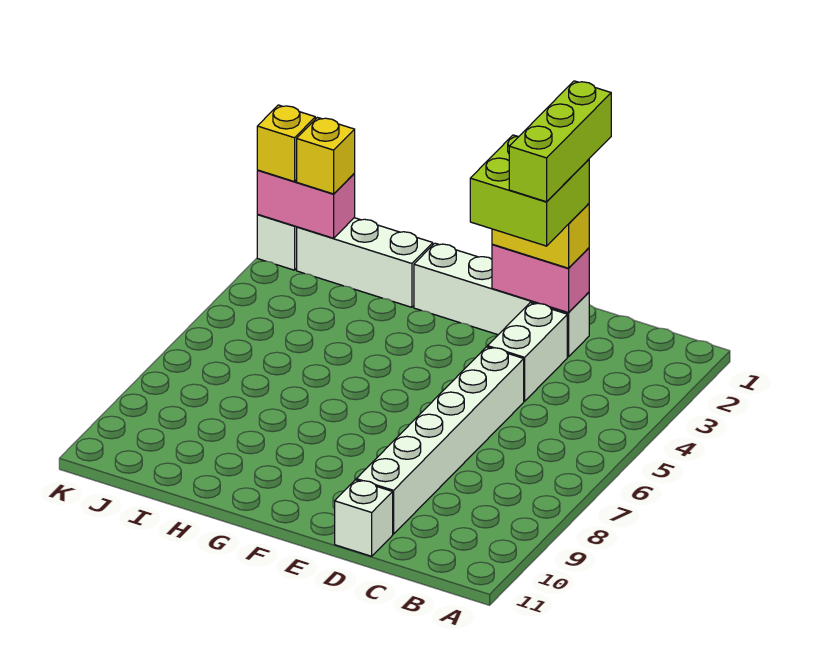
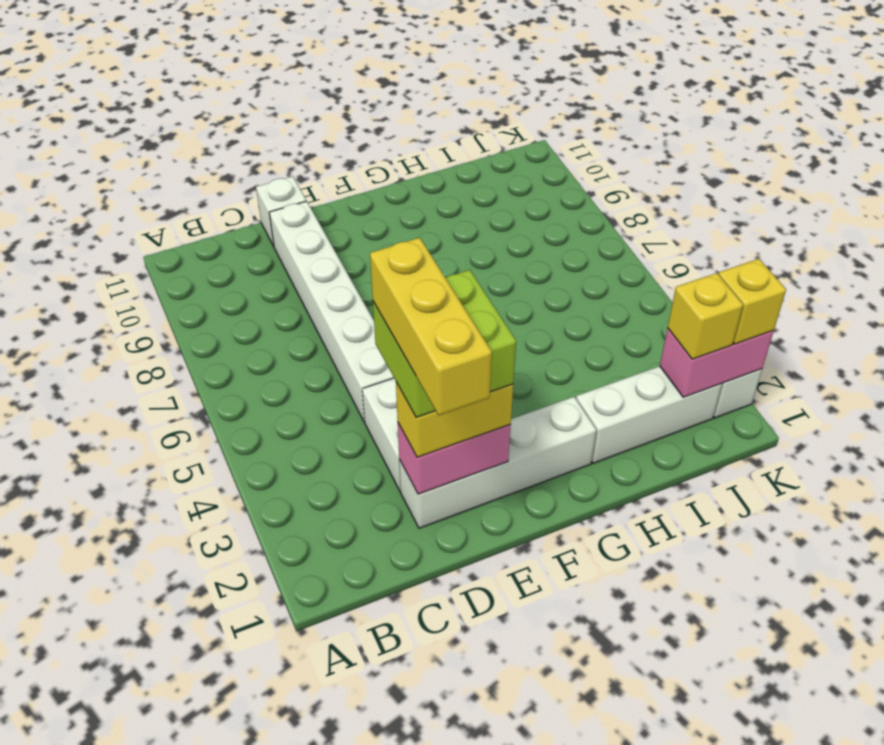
lime 1x3 brick [509,81,611,202] -> yellow 1x3 brick [370,238,492,415]

